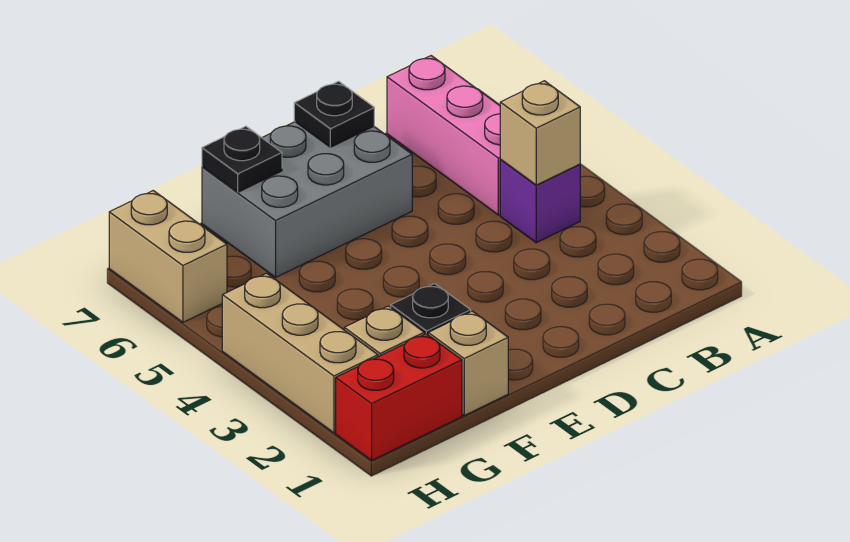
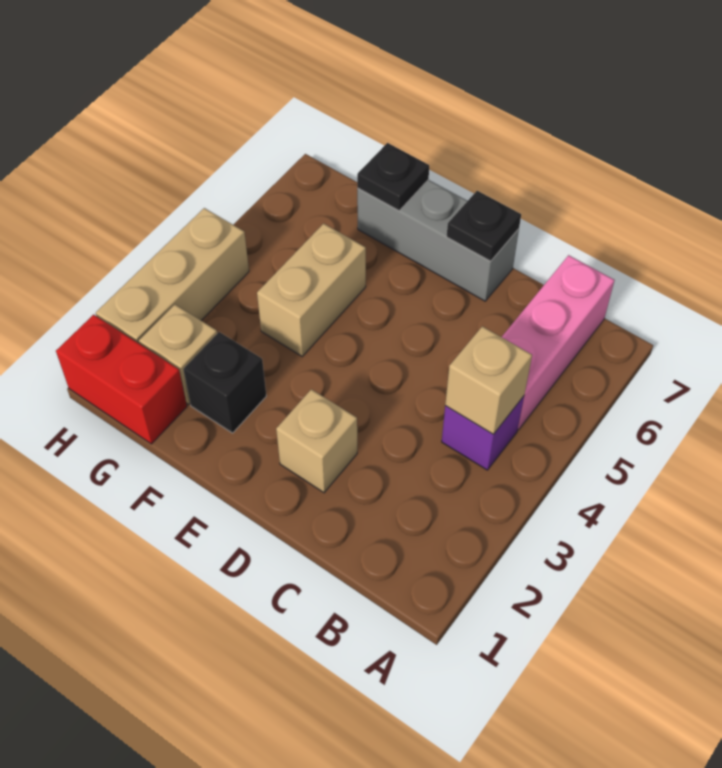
grey 2x3 brick [202,122,412,277] -> grey 1x3 brick [357,180,519,301]
tan 1x1 brick [428,311,508,415] -> tan 1x1 brick moved to [276,389,357,493]
tan 1x2 brick [109,191,227,322] -> tan 1x2 brick moved to [257,223,366,356]

